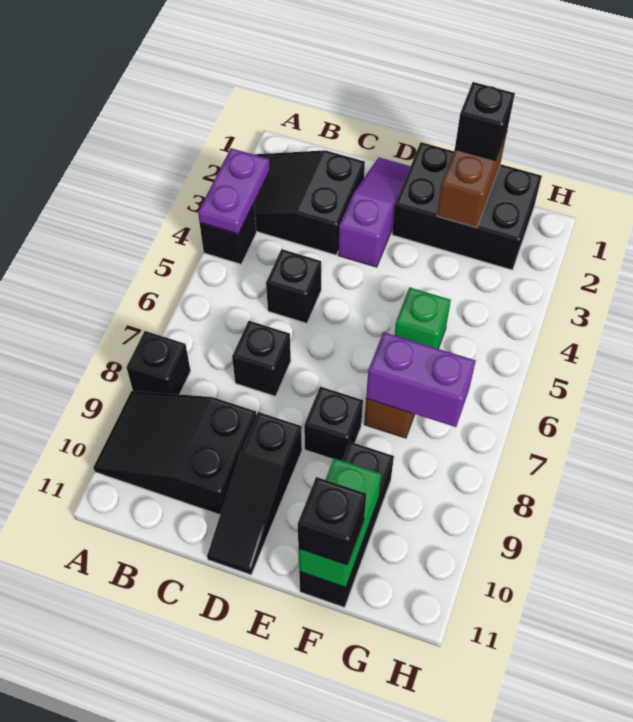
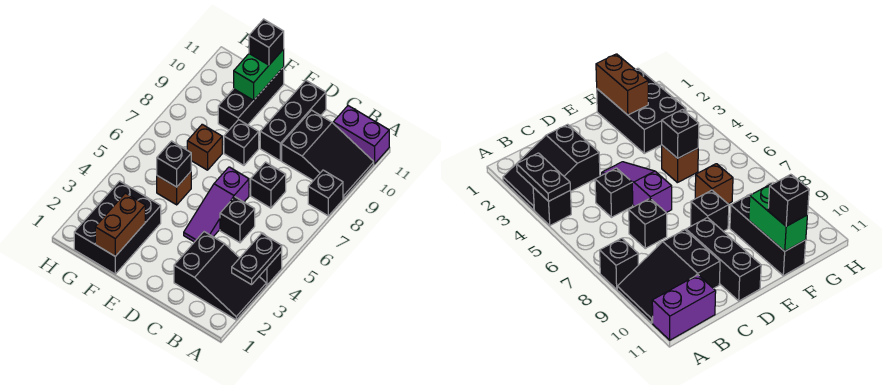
purple 1x2 plate [198,148,270,234] -> black 1x2 plate [232,233,282,285]
purple 1x3 slope [338,157,411,267] -> purple 1x3 slope moved to [184,167,249,242]
black 1x3 slope [207,412,302,575] -> black 1x3 brick [260,80,326,161]
black 2x3 brick [392,142,542,270] -> black 2x3 brick turned to [74,181,161,274]
black 1x1 brick [455,82,515,161] -> black 1x1 brick moved to [157,141,191,187]
green 1x1 brick [394,287,451,349] -> brown 1x1 brick [157,172,191,205]
purple 1x2 brick [366,332,476,427] -> purple 1x2 brick moved to [333,106,389,164]

